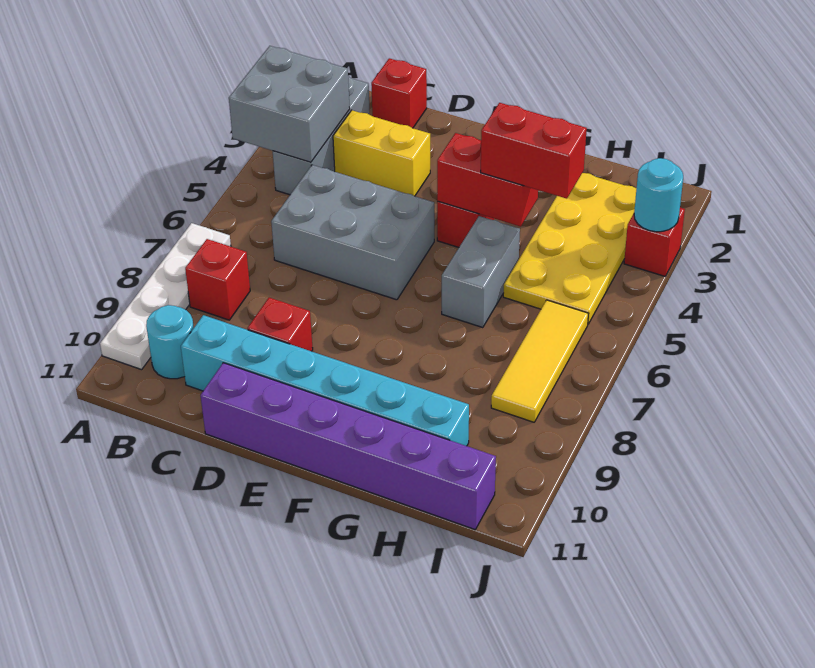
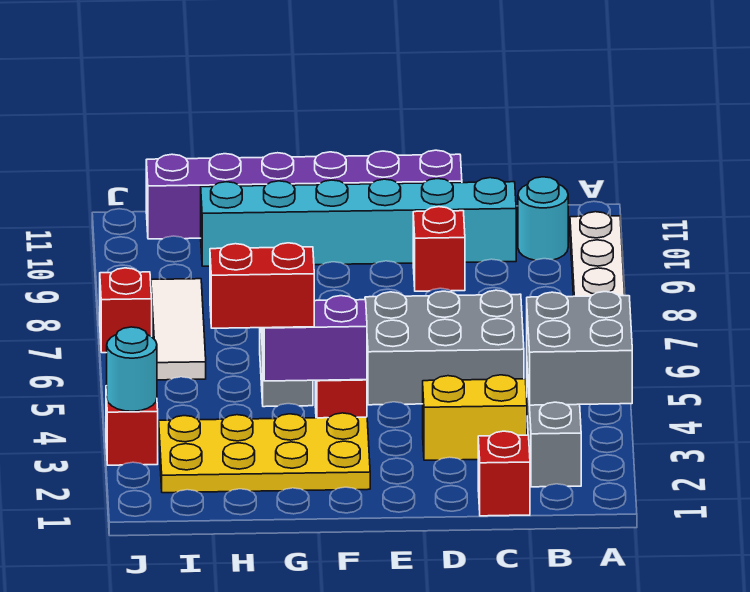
red 1x1 brick [185,239,250,320] -> red 1x1 brick moved to [100,268,152,353]
red 1x2 brick [437,133,538,227] -> purple 1x2 brick [263,296,367,381]
yellow 2x4 plate [503,173,636,324] -> yellow 2x4 plate turned to [159,413,370,493]
yellow 1x3 tile [491,300,588,422] -> white 1x3 tile [151,279,206,380]

